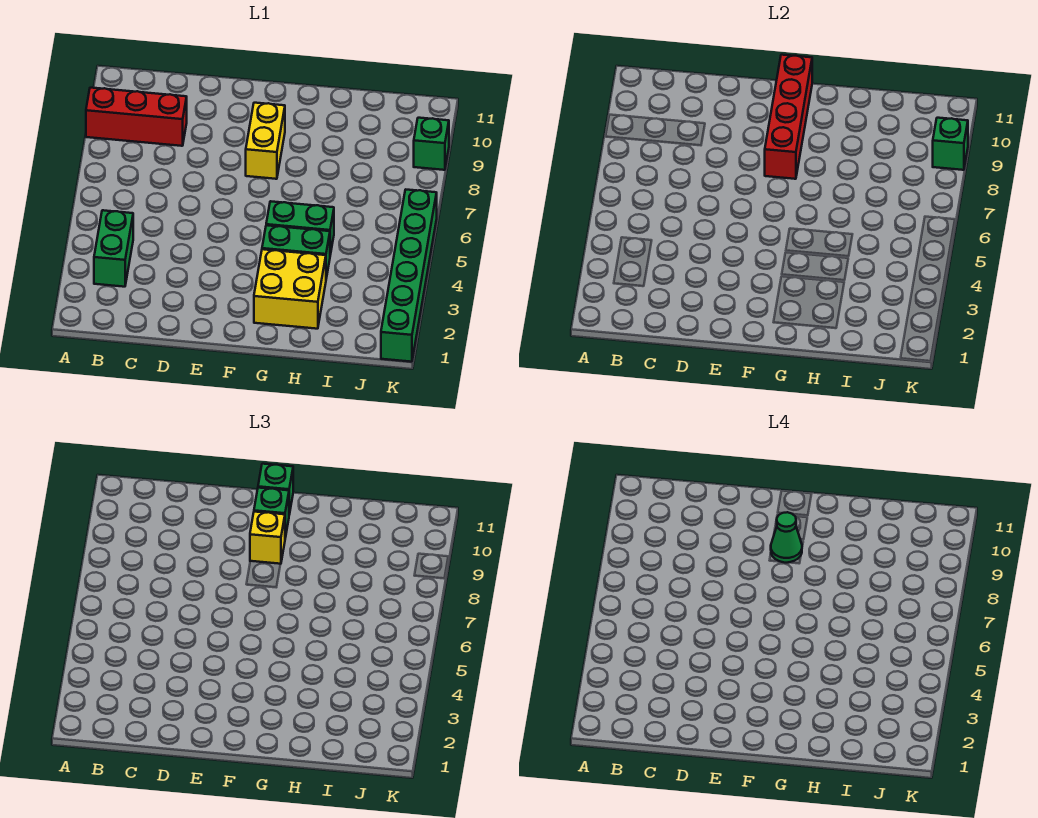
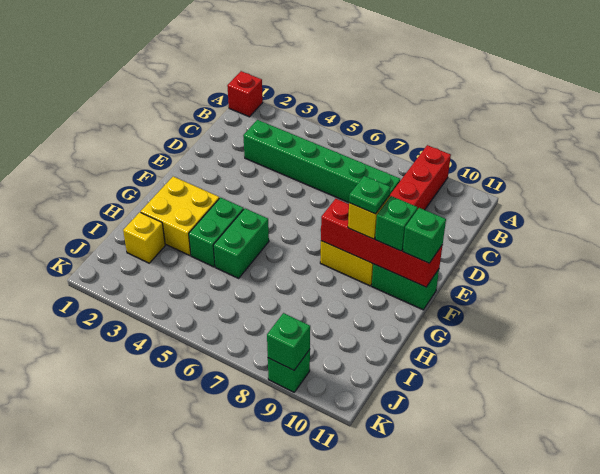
none -> red 1x1 brick [227,71,263,117]
green 1x2 brick [94,210,133,287] -> green 1x2 brick moved to [372,264,439,310]
green 1x1 cone [771,512,802,563] -> green 1x1 plate [349,176,390,214]
none -> yellow 1x1 brick [123,212,165,263]
green 1x6 brick [381,190,437,362] -> green 1x6 brick moved to [243,120,400,203]

